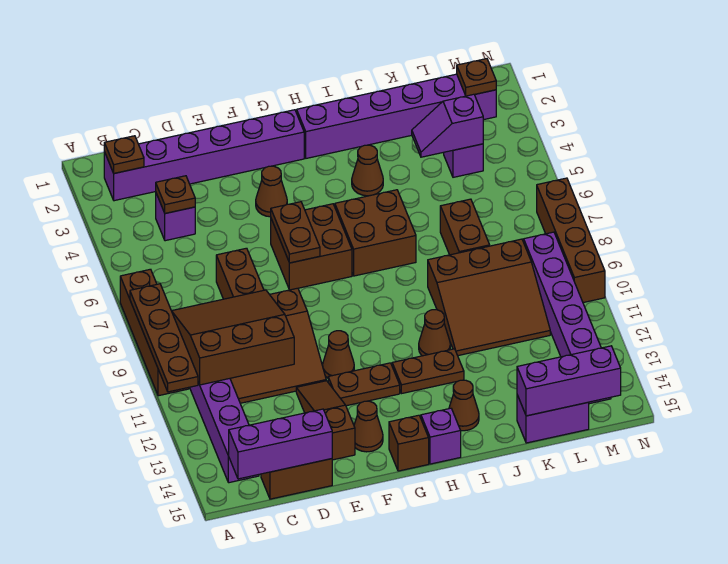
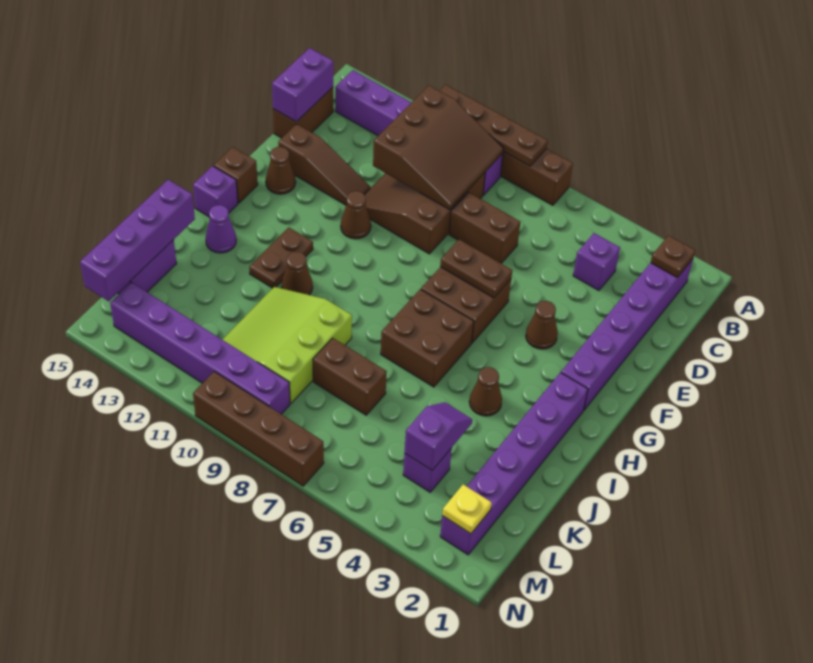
purple 1x3 brick [229,409,332,479] -> purple 1x2 brick [272,48,333,122]
brown 1x1 plate [156,176,195,213] -> none
brown 1x2 plate [328,363,400,406] -> none
brown 1x1 cone [449,380,479,431] -> purple 1x1 cone [206,205,236,253]
brown 3x3 slope [428,239,550,356] -> lime 3x3 slope [222,287,352,403]
purple 1x3 brick [517,346,621,416] -> purple 1x4 brick [80,180,195,301]
brown 1x1 plate [457,59,496,96] -> yellow 1x1 plate [442,485,492,534]

